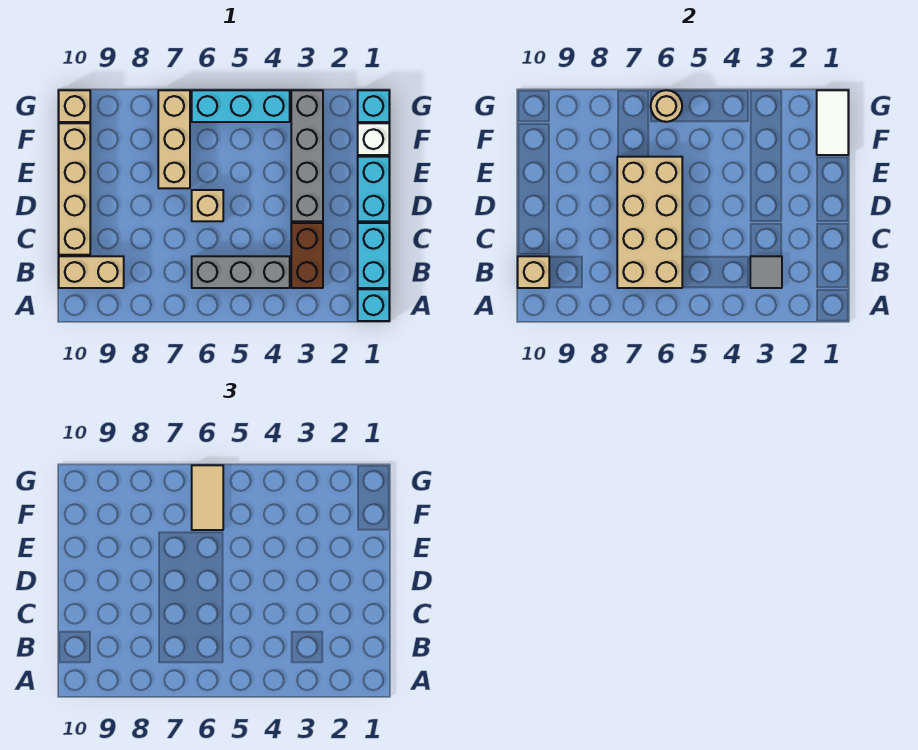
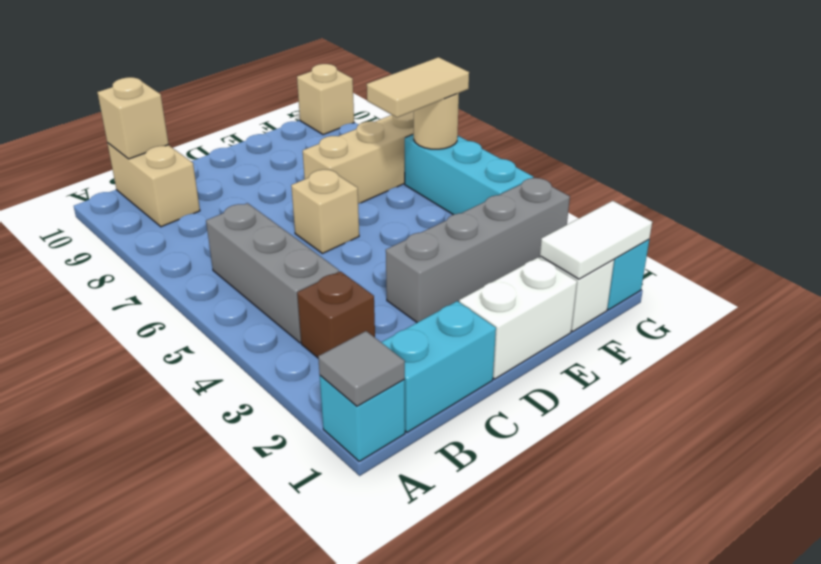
brown 1x2 brick [291,223,323,288] -> brown 1x1 brick [297,271,375,358]
grey 1x1 tile [750,256,782,288] -> grey 1x1 tile moved to [318,331,405,406]
tan 2x4 brick [617,157,682,288] -> none
tan 1x4 brick [59,123,90,255] -> none
cyan 1x2 brick [358,157,389,221] -> white 1x2 brick [459,258,577,379]

